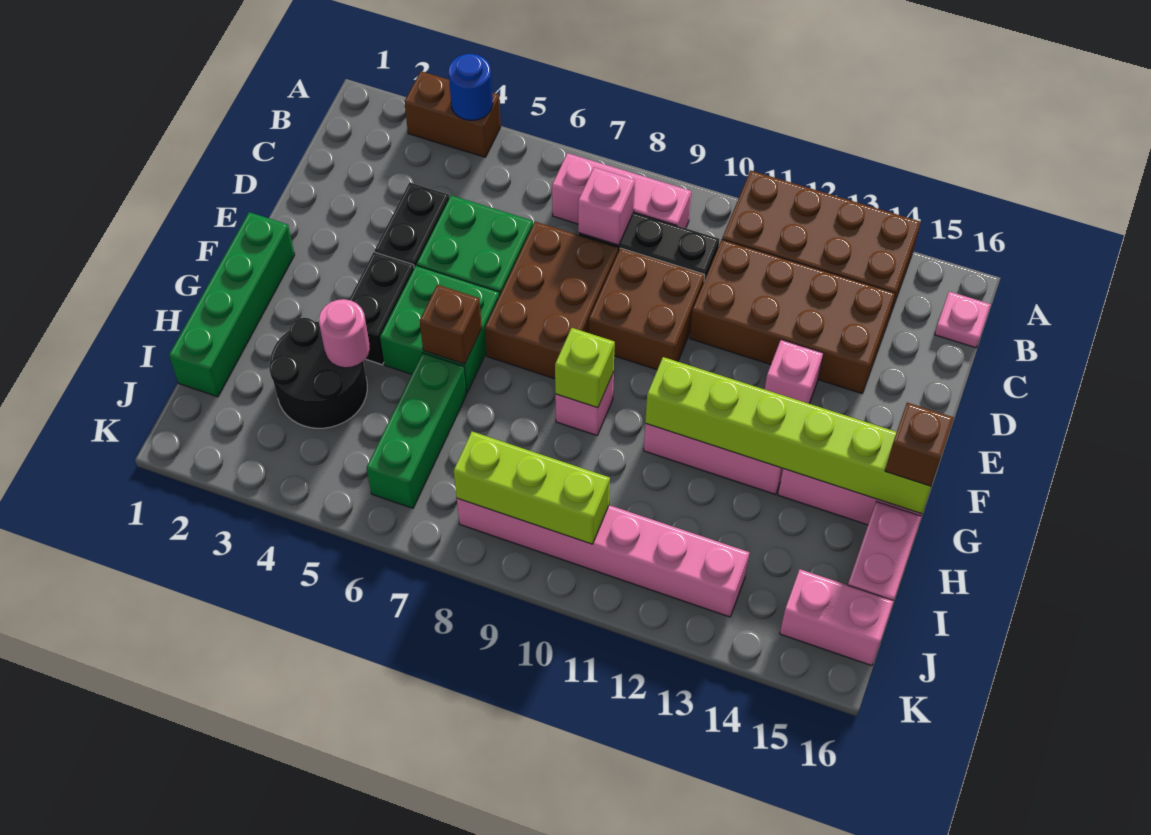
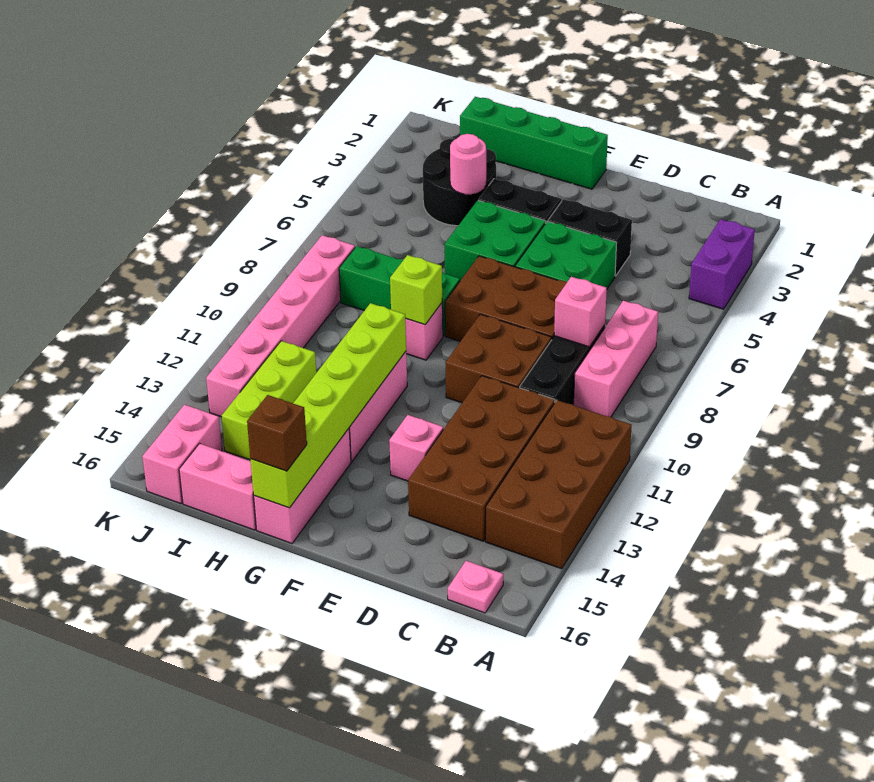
brown 1x2 brick [404,71,501,157] -> purple 1x2 brick [689,219,755,309]
blue 1x1 round brick [448,54,493,121] -> none
brown 1x1 brick [420,285,482,364] -> none
green 1x3 brick [367,353,467,508] -> green 1x3 brick moved to [339,246,460,336]
lime 1x3 brick [454,432,610,544] -> lime 1x3 brick moved to [222,341,316,460]

